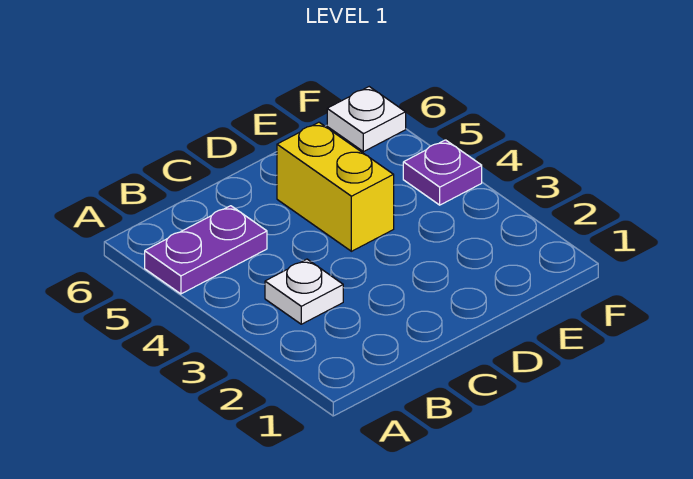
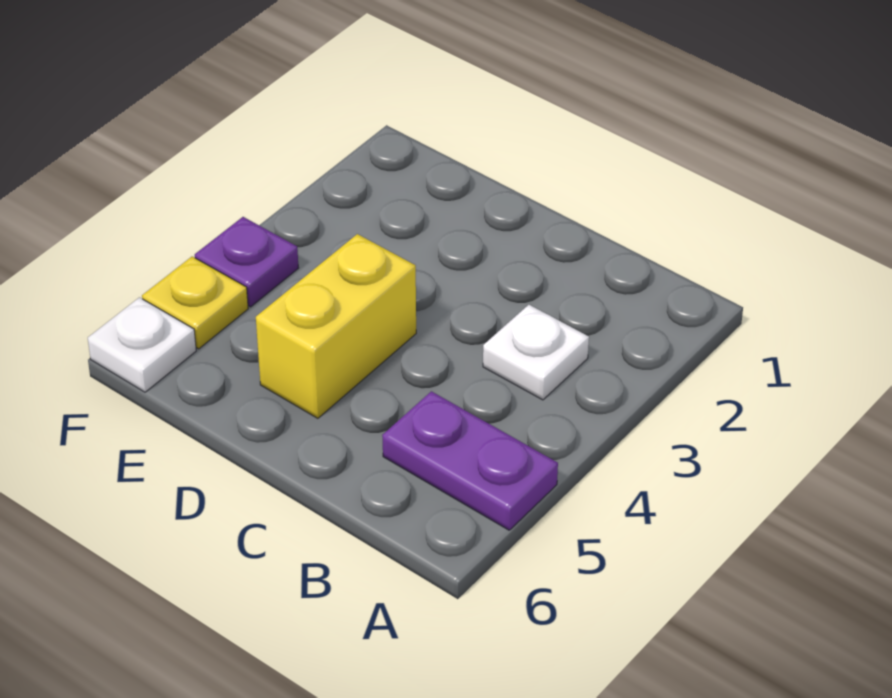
none -> yellow 1x1 plate [142,257,248,349]

